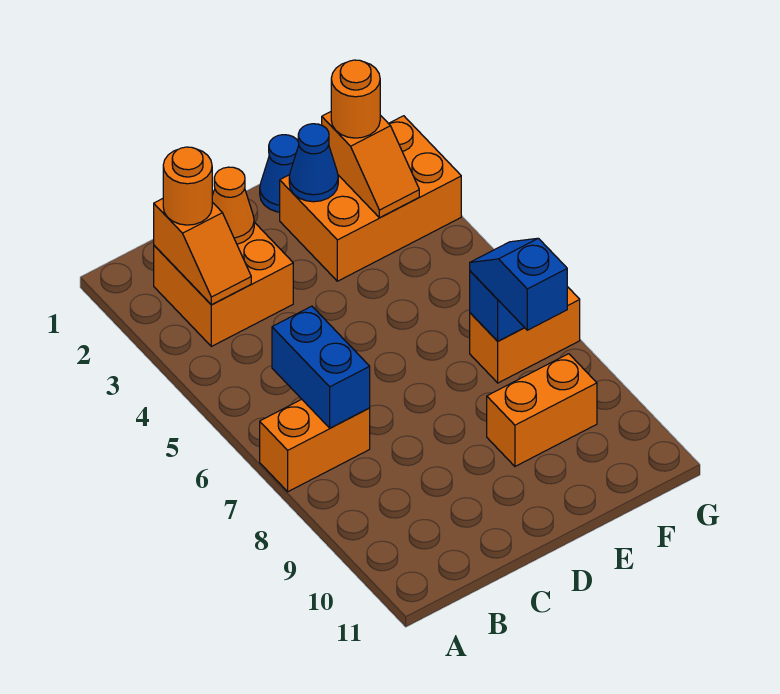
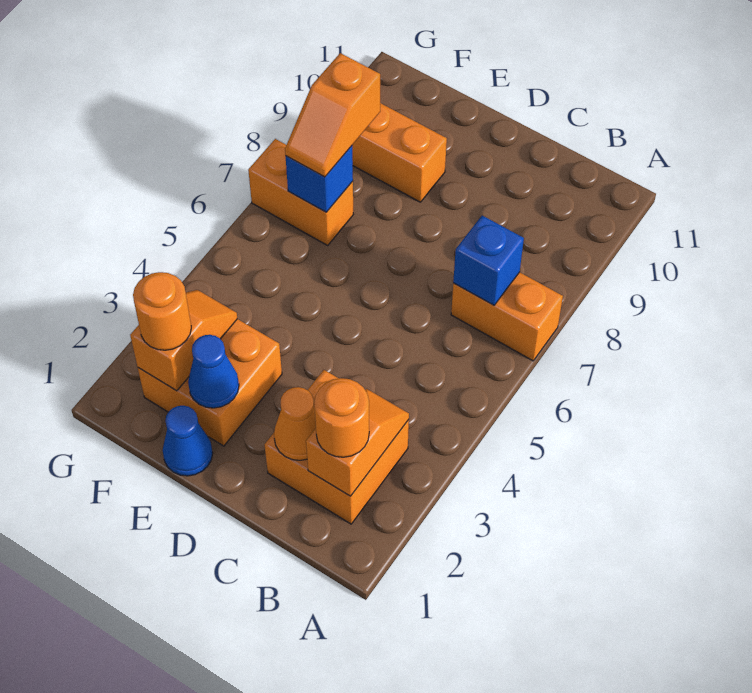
blue 1x2 brick [272,306,370,428] -> blue 1x1 brick [453,216,524,305]
orange 2x3 brick [280,116,461,281] -> orange 2x2 brick [138,319,282,446]
blue 1x2 slope [470,238,567,330] -> orange 1x2 slope [285,53,380,177]

